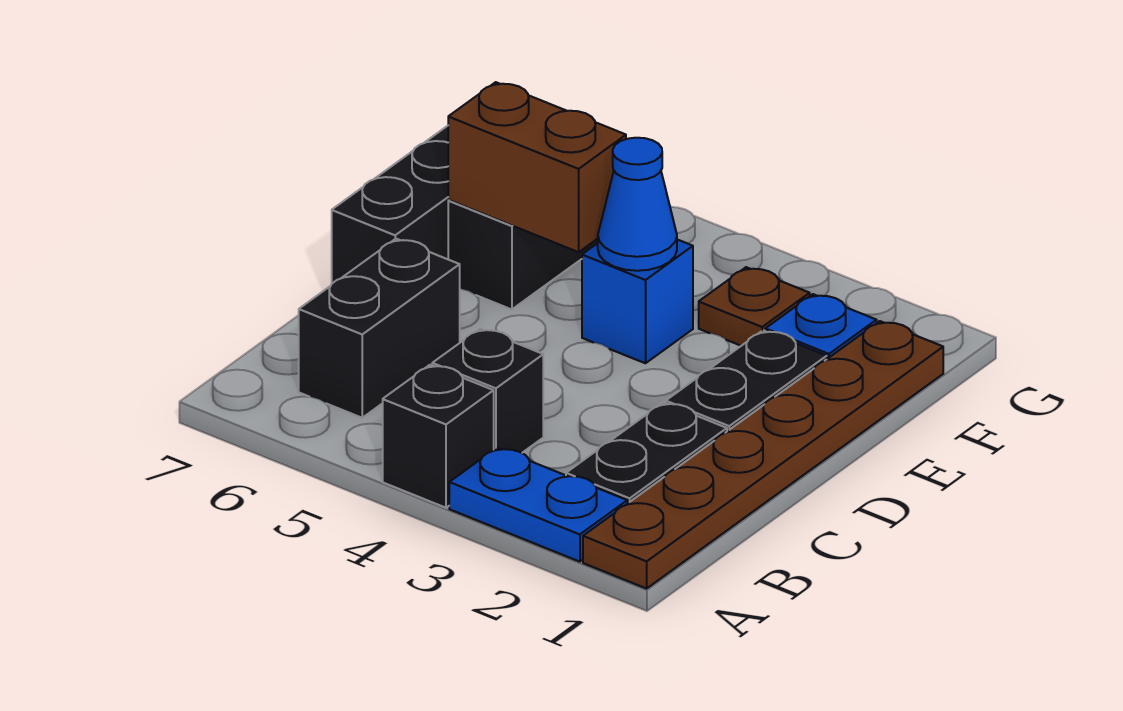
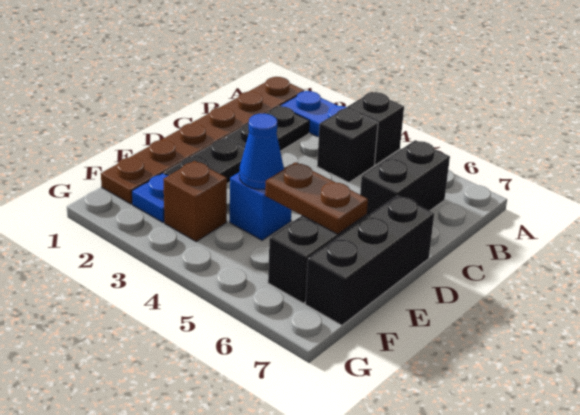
brown 1x2 brick [448,82,626,252] -> brown 1x2 plate [265,162,368,234]
brown 1x1 plate [699,267,810,346] -> brown 1x1 brick [163,161,227,241]

